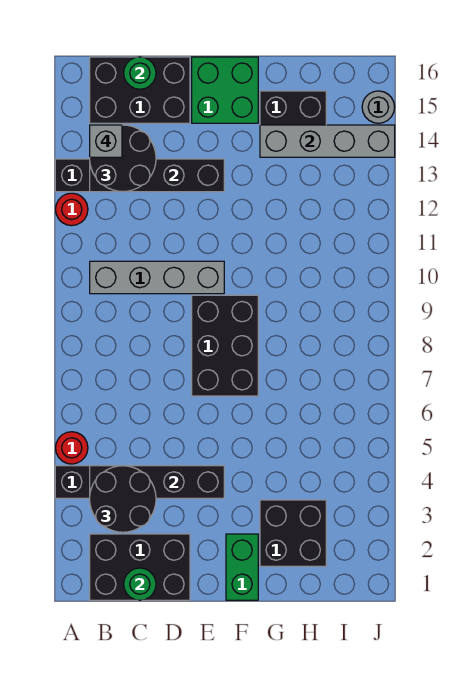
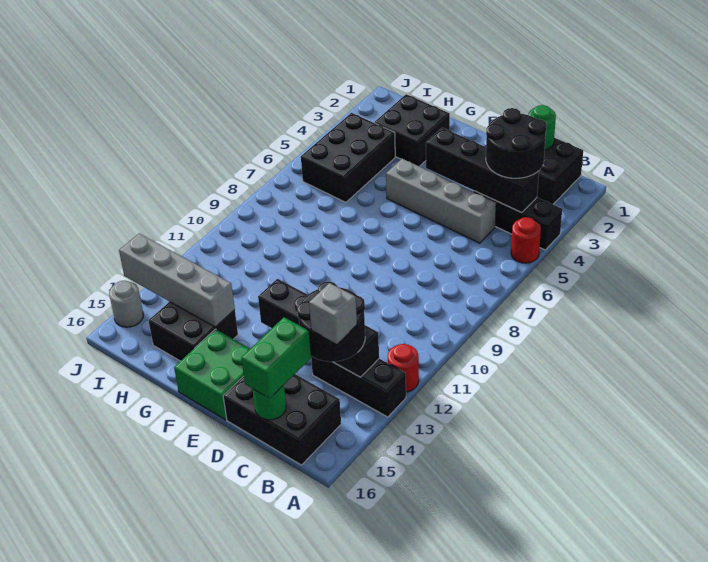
grey 1x4 brick [90,261,224,294] -> grey 1x4 brick moved to [386,159,496,243]
black 2x3 brick [192,295,258,396] -> black 2x3 brick moved to [301,113,395,202]
green 1x2 brick [226,534,258,600] -> green 1x2 brick moved to [241,317,311,398]

